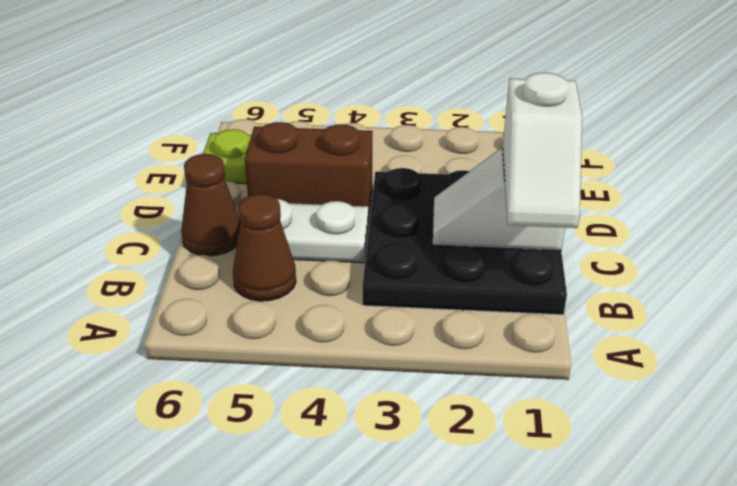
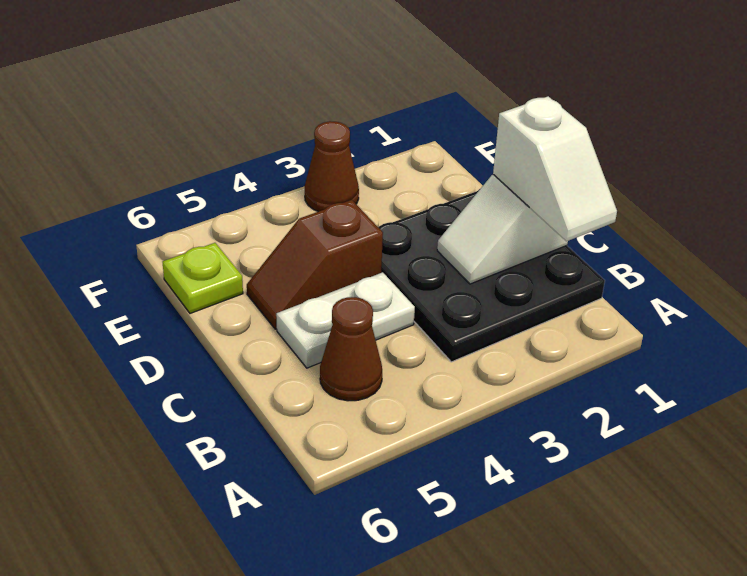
brown 1x1 cone [181,154,240,256] -> brown 1x1 cone moved to [305,121,359,212]
brown 1x2 brick [245,122,373,224] -> brown 1x2 slope [247,200,383,329]

